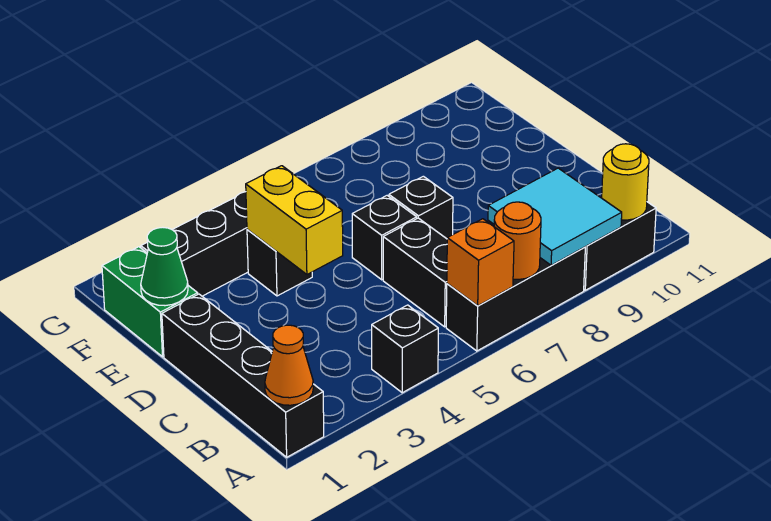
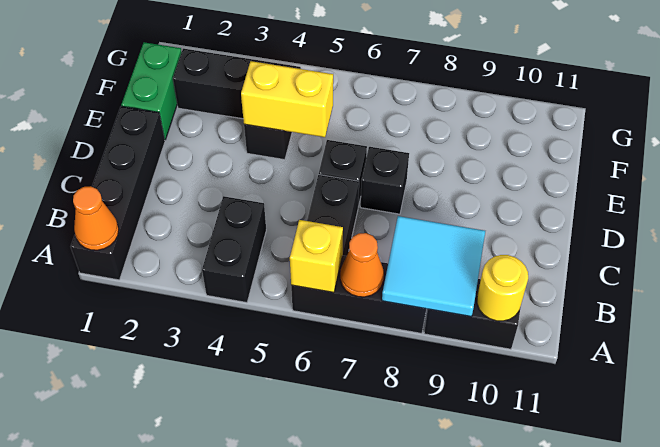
black 1x1 brick [372,305,438,393] -> black 1x2 brick [202,196,266,303]
orange 1x1 brick [447,219,514,306] -> yellow 1x1 brick [290,220,343,293]
orange 1x1 round brick [494,202,541,279] -> orange 1x1 cone [340,233,384,297]
yellow 1x2 brick [246,166,343,274] -> yellow 1x2 brick turned to [241,61,333,137]
green 1x1 cone [141,227,188,306] -> none

